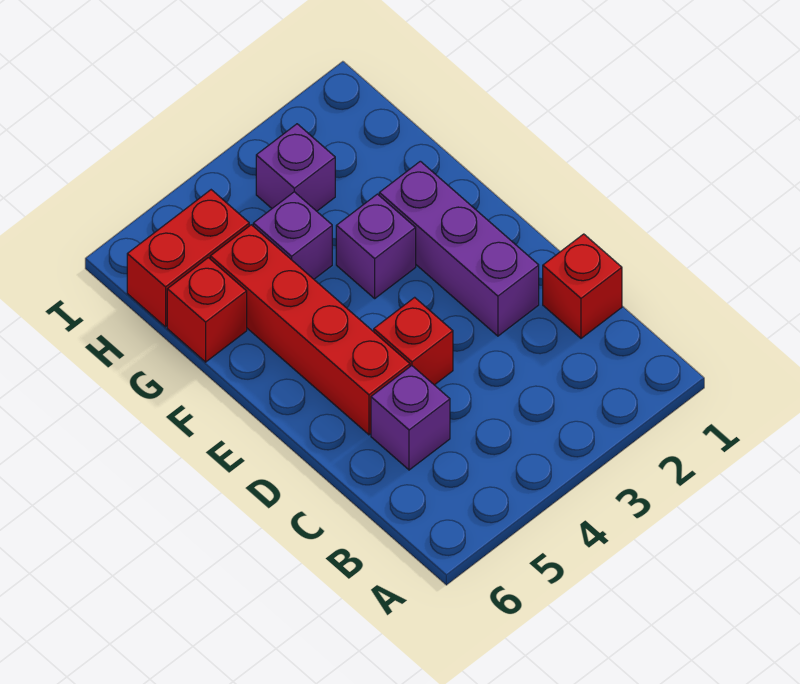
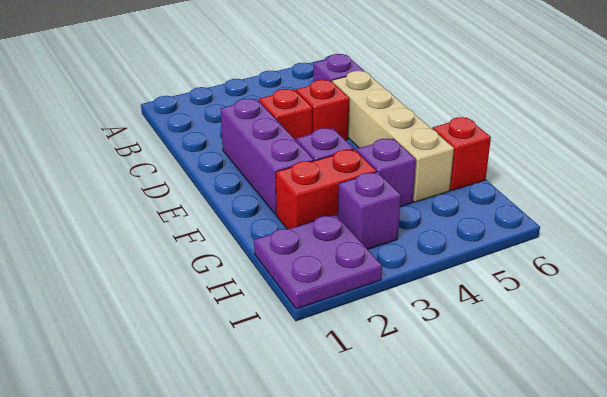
red 1x1 brick [543,234,622,338] -> red 1x1 brick moved to [259,89,312,140]
red 1x4 brick [210,225,410,435] -> tan 1x4 brick [332,71,454,202]
none -> purple 2x2 plate [254,214,382,309]
red 1x2 brick [127,190,249,327] -> red 1x2 brick moved to [276,149,376,229]

